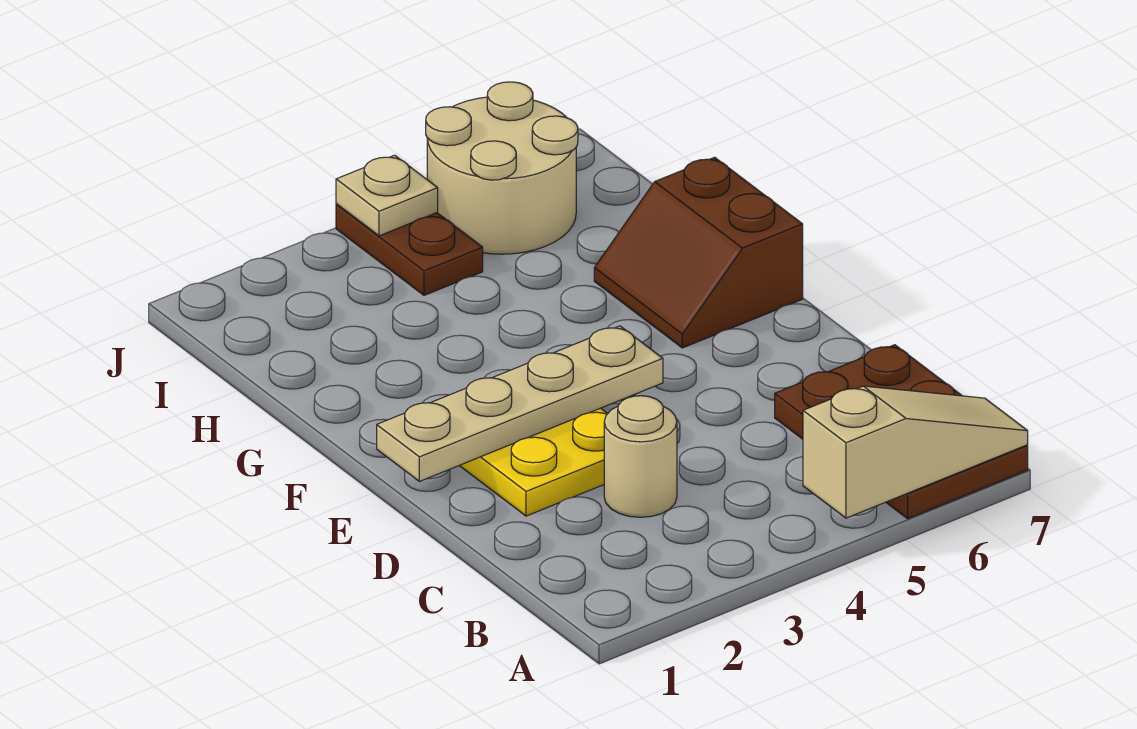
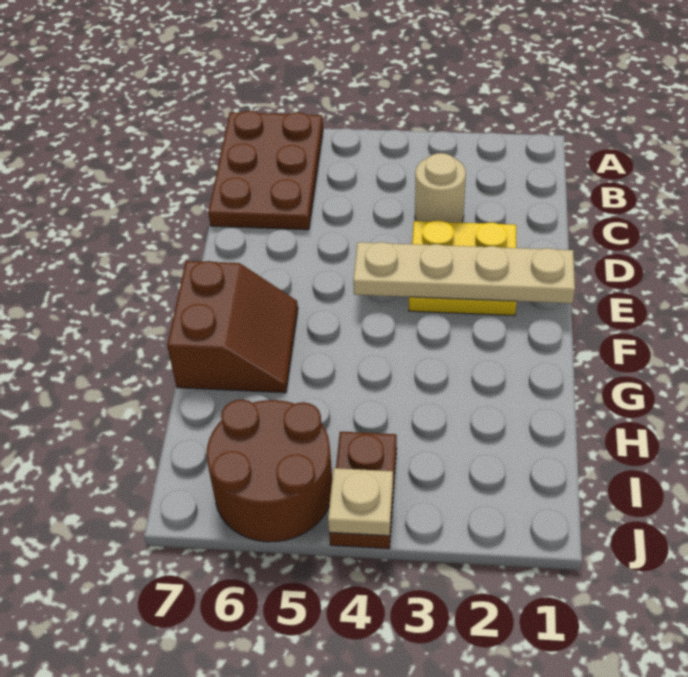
tan 1x3 slope [803,386,1028,518] -> none
tan 2x2 round brick [426,82,578,254] -> brown 2x2 round brick [206,400,332,542]

